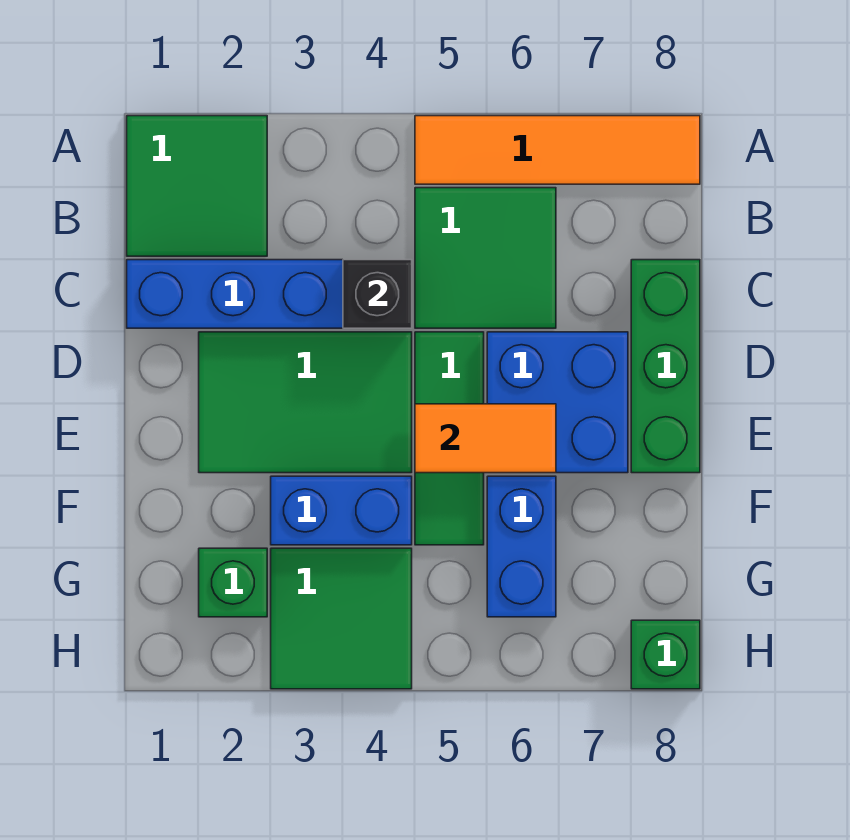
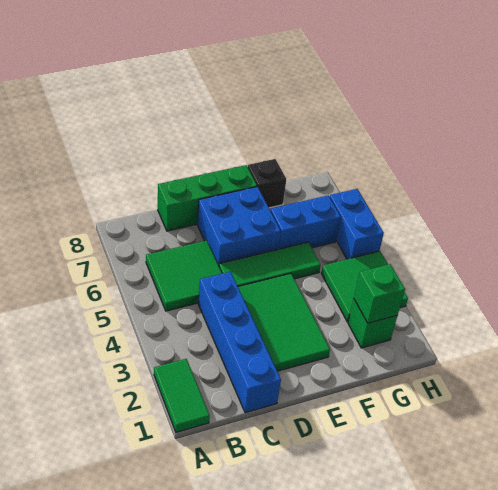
green 2x2 tile [127,116,267,256] -> green 1x2 tile [154,359,210,432]
orange 1x4 tile [415,116,700,184] -> none
black 1x1 brick [343,260,412,328] -> black 1x1 brick moved to [248,159,286,208]
orange 1x2 tile [415,404,556,473] -> none
blue 1x2 brick [271,476,412,545] -> blue 1x2 brick moved to [330,189,384,259]
green 1x1 brick [631,620,700,689] -> green 1x1 brick moved to [354,264,405,323]

